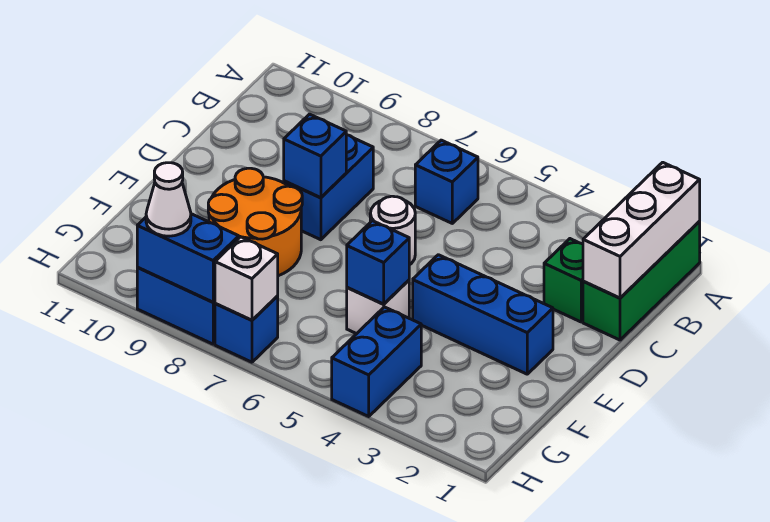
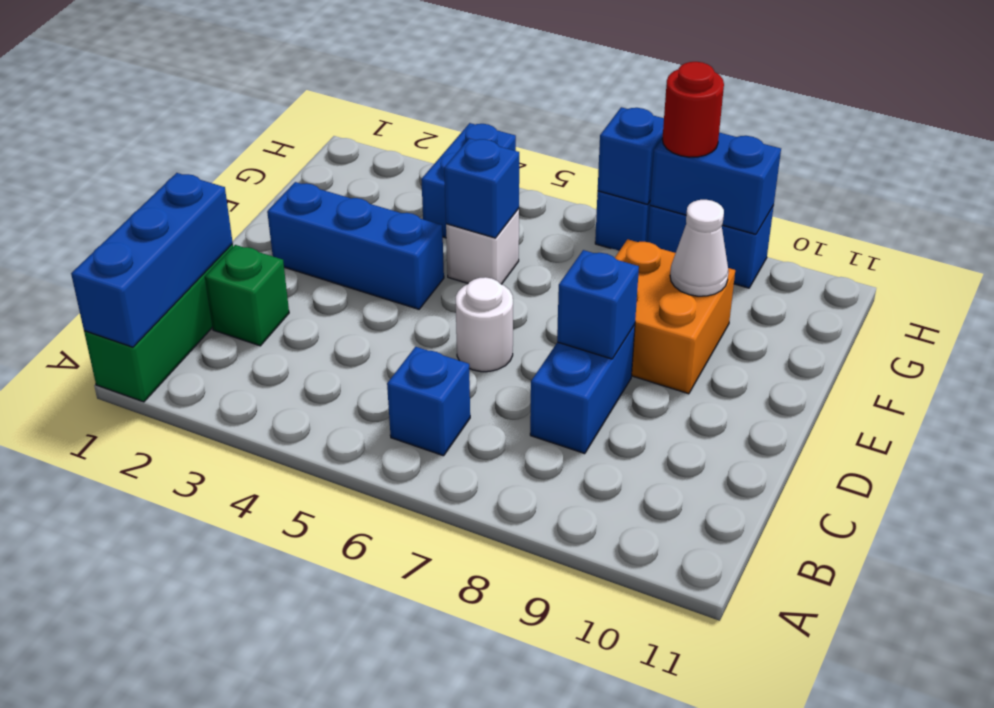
white 1x3 brick [583,162,700,298] -> blue 1x3 brick [71,173,233,347]
orange 2x2 round brick [208,168,302,276] -> orange 2x2 brick [615,239,735,394]
white 1x1 brick [215,237,278,320] -> blue 1x1 brick [598,107,664,204]
none -> red 1x1 round brick [662,62,724,157]
white 1x1 cone [146,163,191,236] -> white 1x1 cone moved to [670,200,728,296]

